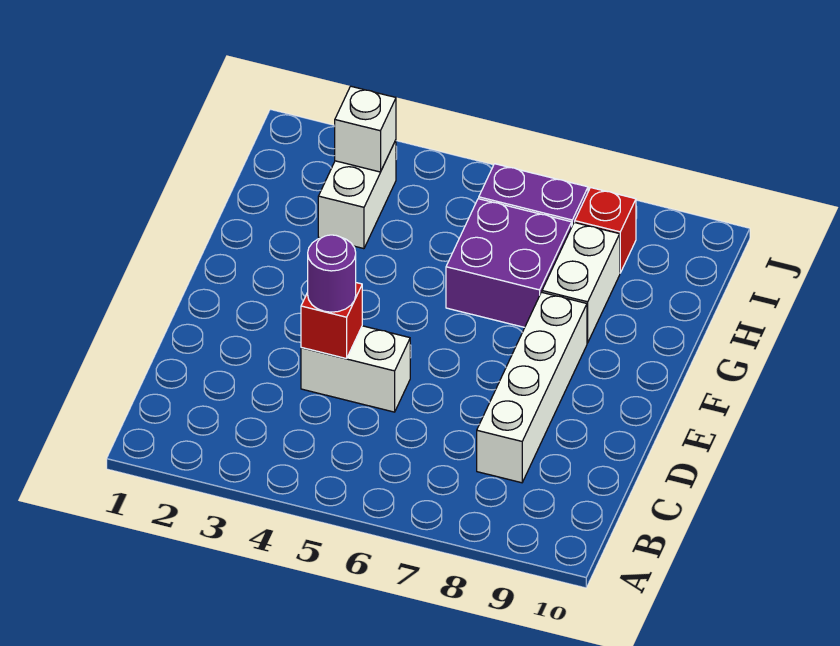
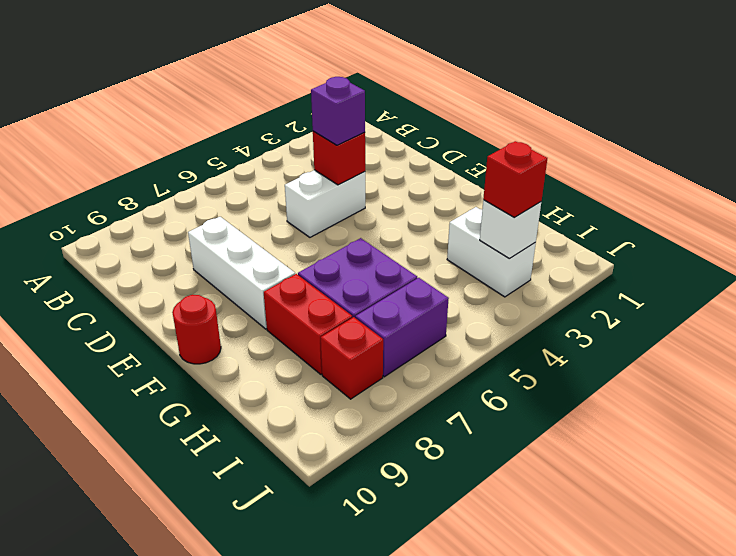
white 1x4 brick [477,292,587,483] -> white 1x3 brick [188,217,295,329]
purple 1x1 round brick [308,235,356,312] -> purple 1x1 brick [311,77,365,145]
none -> red 1x1 round brick [172,295,221,364]
white 1x2 brick [542,222,620,343] -> red 1x2 brick [264,274,352,374]
none -> red 1x1 brick [483,141,547,218]

